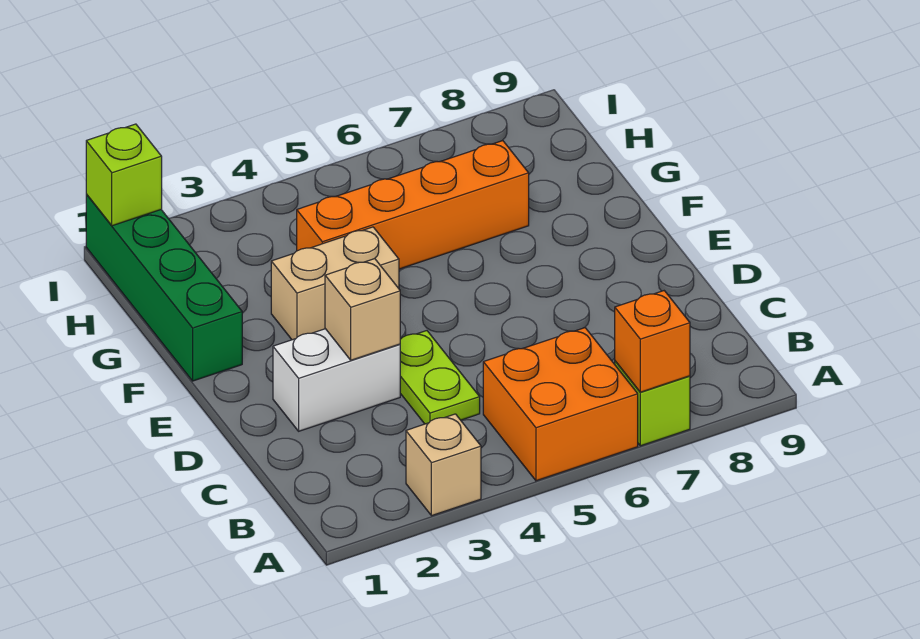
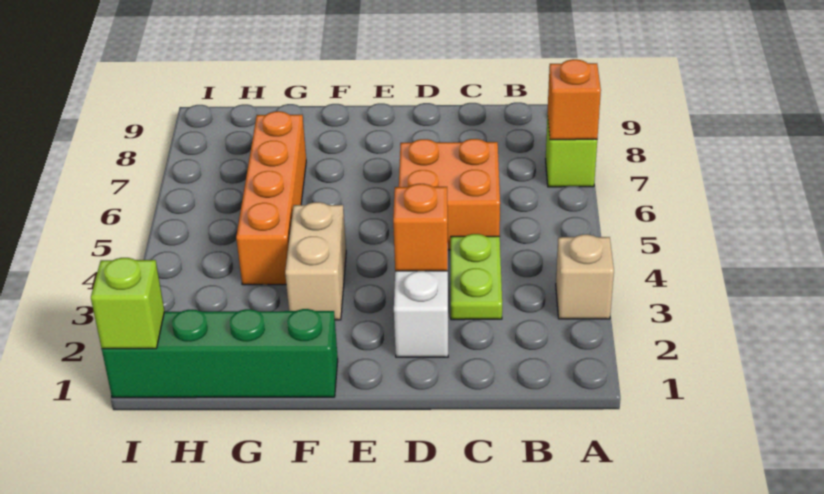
orange 2x2 brick [483,328,638,481] -> orange 2x2 brick moved to [399,139,500,250]
lime 1x2 plate [400,331,480,424] -> lime 1x2 plate turned to [451,234,502,320]
tan 1x1 brick [325,259,400,360] -> orange 1x1 brick [393,184,448,271]

